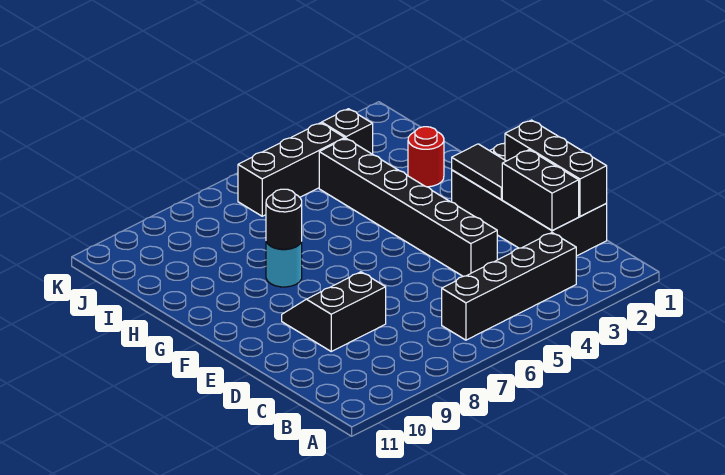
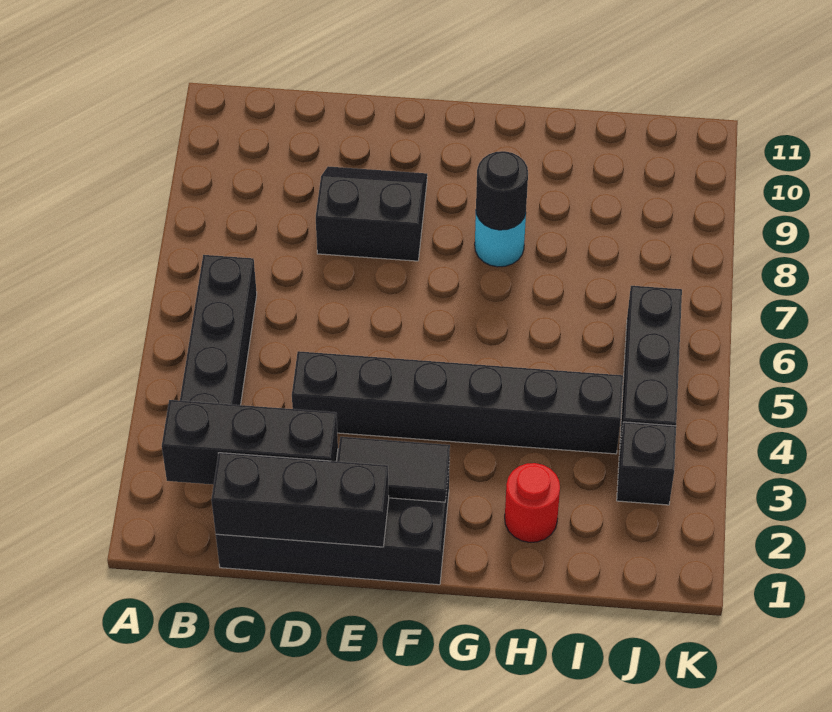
black 1x2 brick [502,150,579,230] -> black 1x3 brick [162,400,338,485]
black 2x2 slope [282,272,386,351] -> black 2x2 slope turned to [316,166,427,261]

